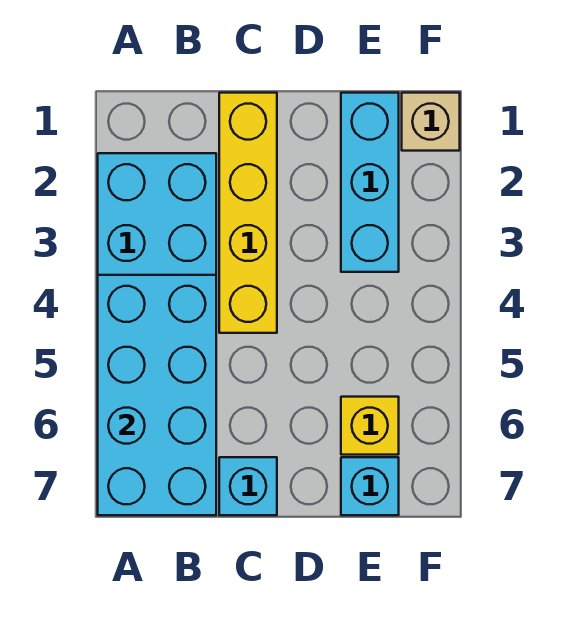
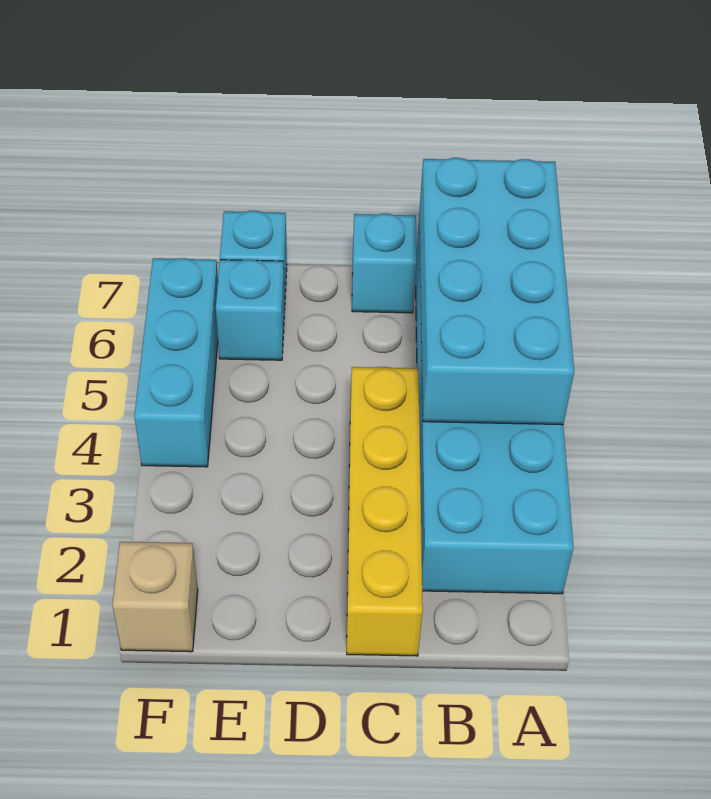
cyan 1x3 brick [341,93,399,272] -> cyan 1x3 brick moved to [134,258,218,467]
yellow 1x1 brick [341,397,399,455] -> cyan 1x1 brick [216,260,284,360]

